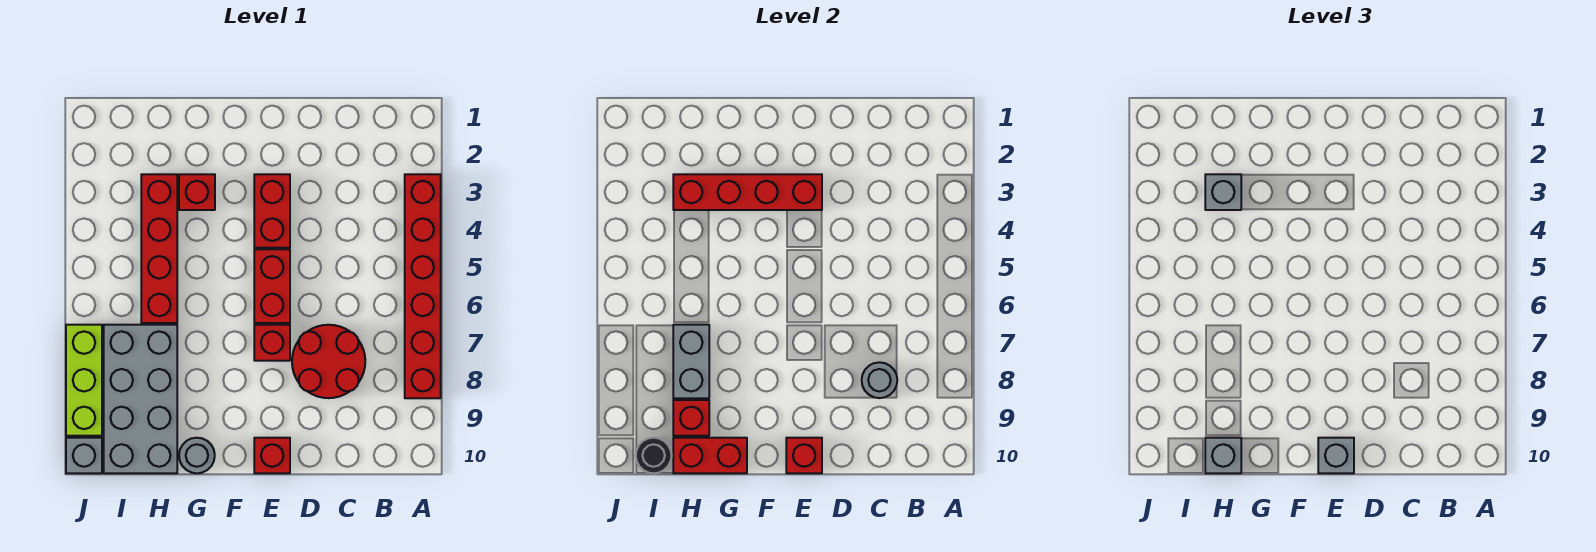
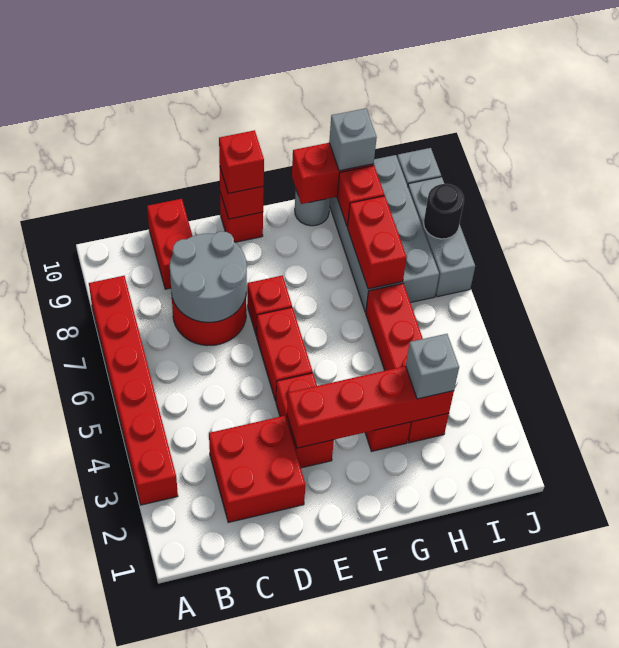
none -> red 2x2 brick [209,416,305,522]
grey 1x1 round brick [862,362,897,398] -> grey 2x2 round brick [170,231,247,322]
none -> red 1x2 brick [147,199,192,289]
grey 1x1 brick [1318,438,1354,473] -> red 1x1 brick [219,130,264,193]
grey 1x2 brick [673,325,709,398] -> red 1x2 brick [348,196,407,289]
black 1x1 round brick [636,438,672,473] -> black 1x1 round brick moved to [424,184,464,239]
lime 1x3 brick [66,325,102,436] -> grey 1x3 brick [408,177,475,297]

